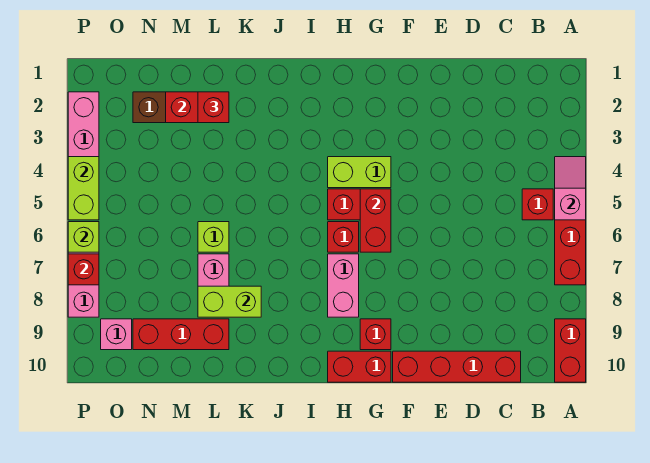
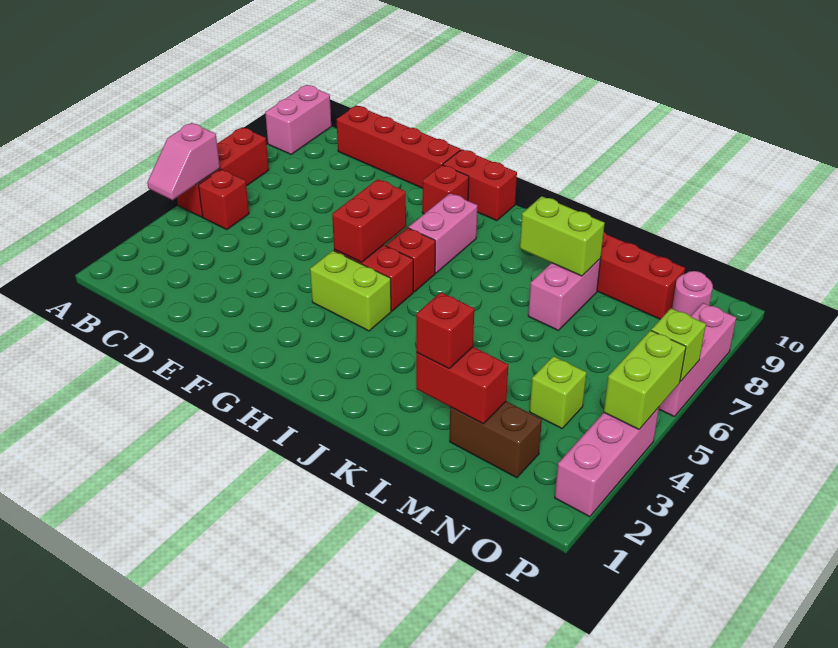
red 1x2 brick [555,319,586,382] -> pink 1x2 brick [265,85,331,154]
lime 1x1 brick [198,222,229,252] -> lime 1x1 brick moved to [530,356,587,428]
pink 1x1 brick [101,319,132,350] -> pink 1x1 round brick [672,271,713,316]
red 1x1 brick [68,254,99,285] -> none

